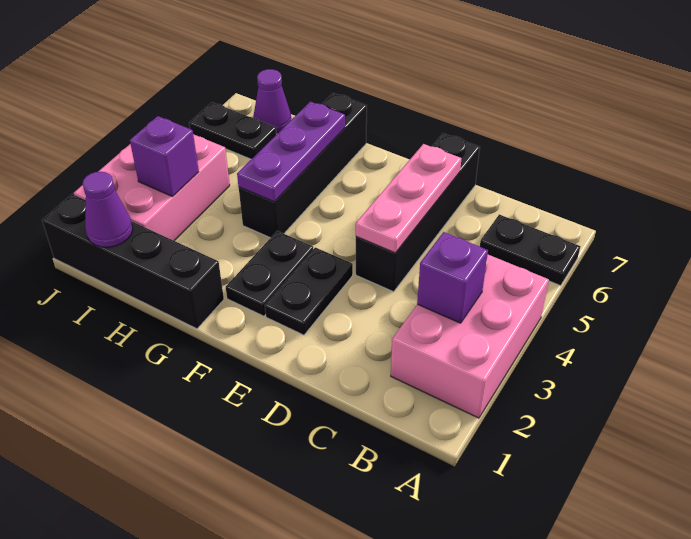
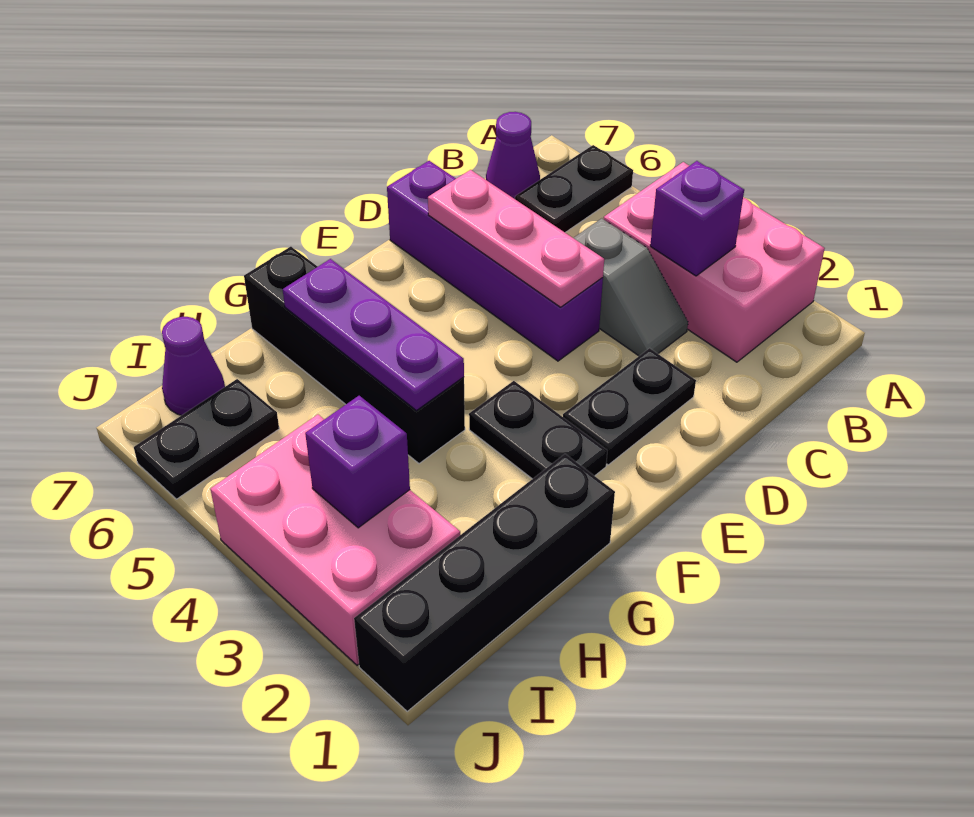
none -> grey 1x2 slope [574,218,688,356]
black 1x4 brick [356,133,480,292] -> purple 1x4 brick [387,161,603,361]
black 1x2 plate [265,247,353,335] -> black 1x2 plate turned to [563,348,696,465]
purple 1x1 cone [82,172,133,247] -> purple 1x1 cone moved to [486,112,540,199]

